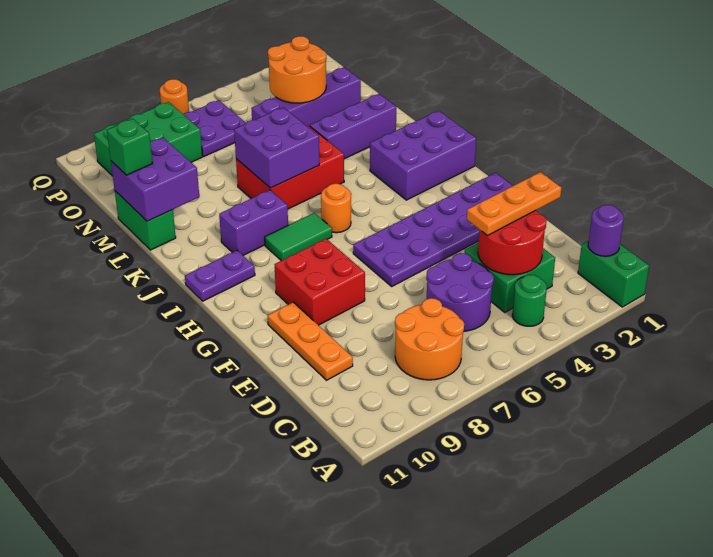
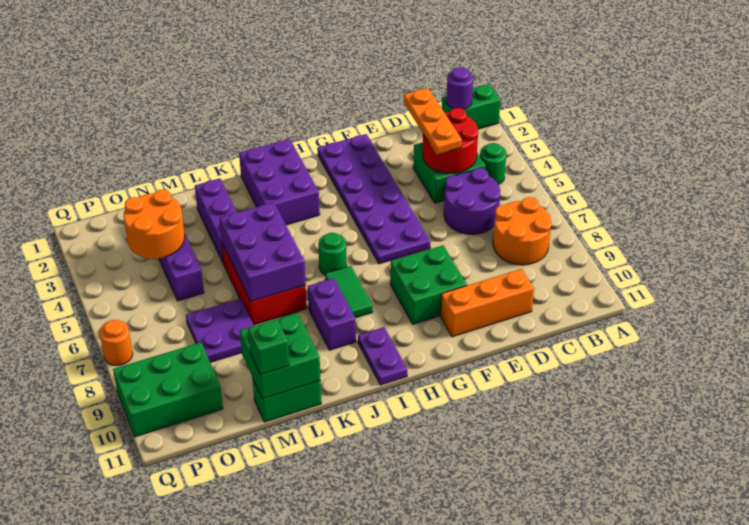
orange 1x3 plate [268,302,353,380] -> orange 1x3 brick [440,269,534,337]
red 2x2 brick [275,239,365,325] -> green 2x2 brick [390,246,467,324]
orange 1x1 round brick [321,184,351,233] -> green 1x1 round brick [318,233,347,275]
purple 2x2 brick [234,107,319,188] -> purple 2x3 brick [220,202,306,302]
purple 2x2 brick [111,138,199,221] -> green 2x2 brick [240,313,321,399]
purple 2x2 plate [183,100,246,156] -> purple 2x2 plate moved to [186,299,254,362]
green 2x3 brick [94,102,202,176] -> green 2x3 brick turned to [113,342,223,437]

